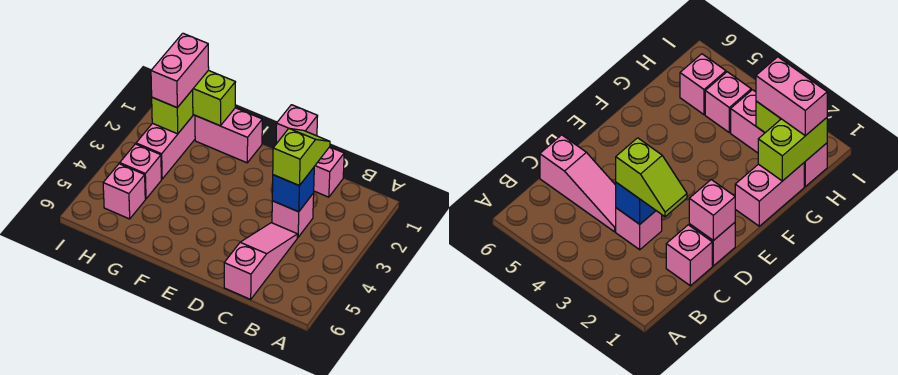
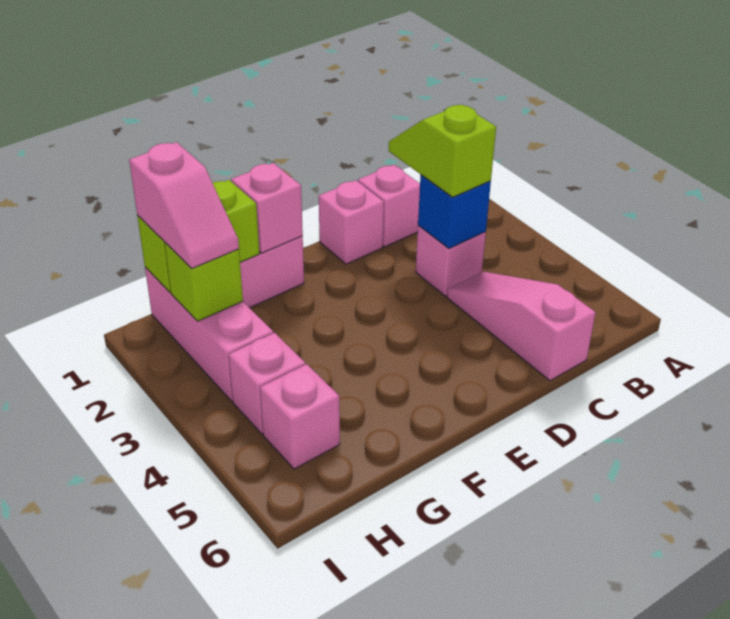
pink 1x1 brick [276,105,318,144] -> pink 1x1 brick moved to [231,163,303,253]
pink 1x2 brick [151,33,209,108] -> pink 1x2 slope [129,142,239,269]

